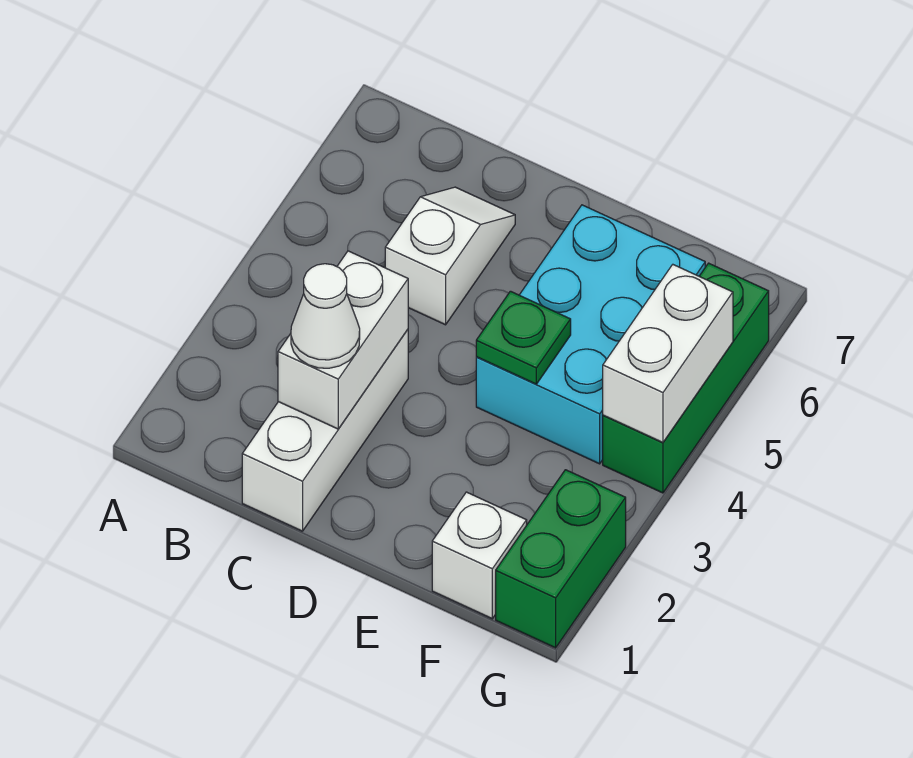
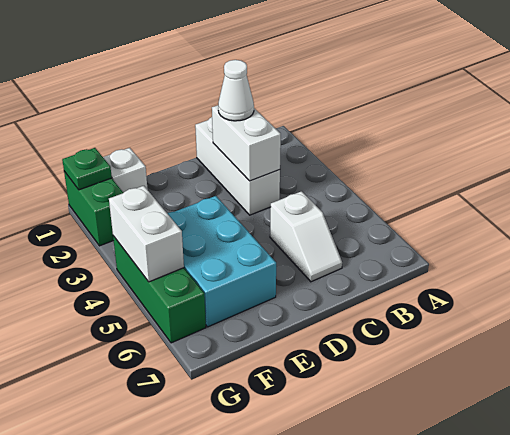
green 1x1 plate [476,291,571,384] -> green 1x1 plate moved to [62,148,112,190]

